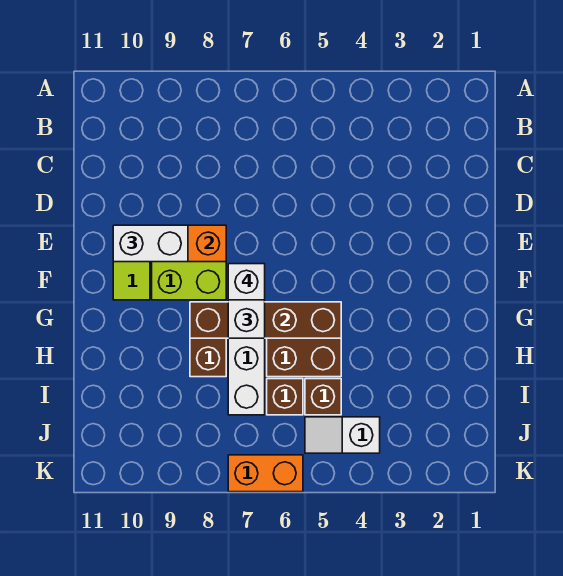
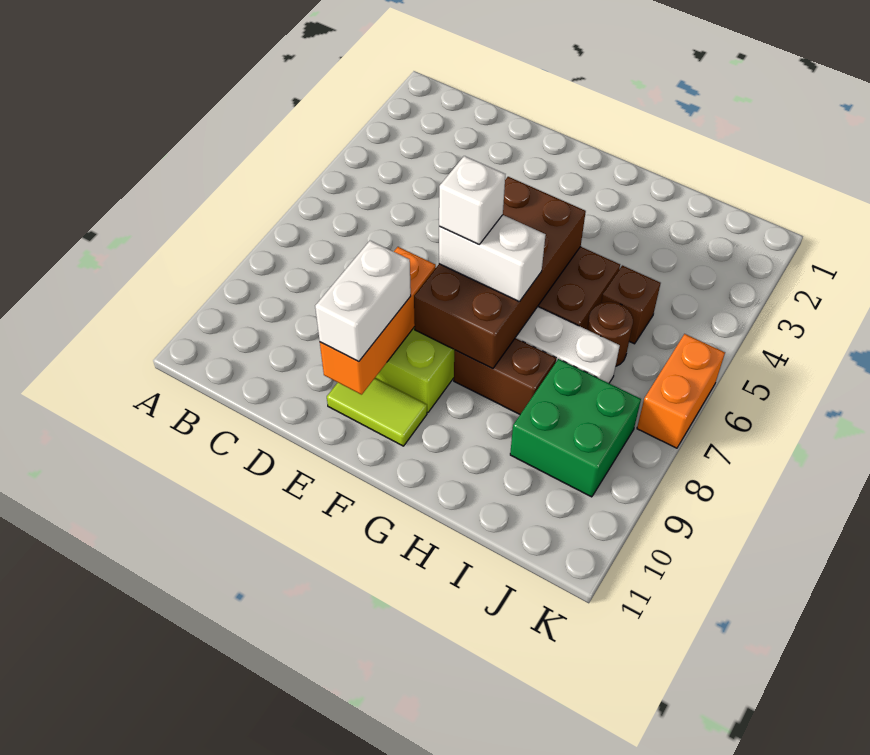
brown 1x4 brick [190,302,341,338] -> brown 2x4 brick [414,177,586,369]
brown 1x1 brick [267,379,303,415] -> brown 1x1 round brick [587,302,633,366]
none -> green 2x2 brick [510,359,641,497]
white 1x2 slope [305,417,380,453] -> none

